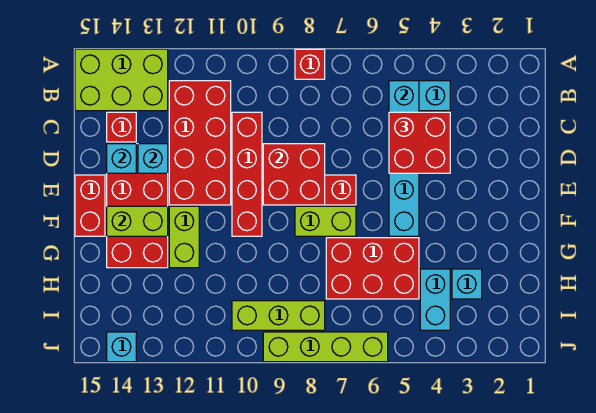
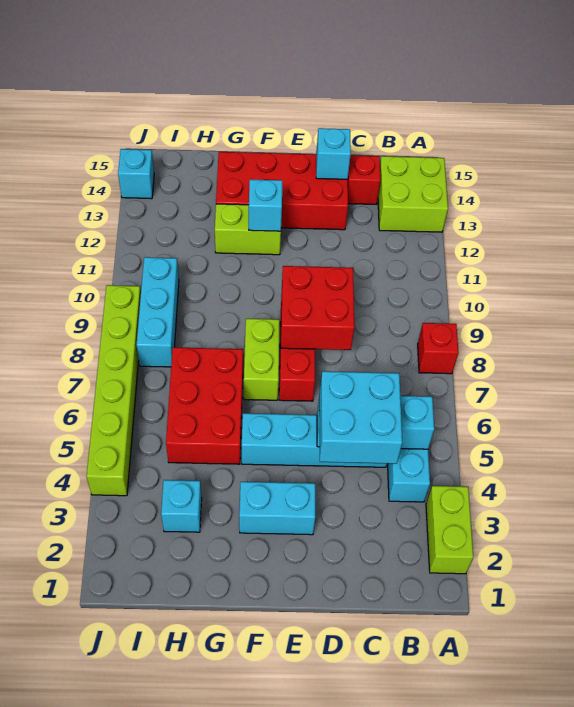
lime 2x3 brick [75,49,168,111] -> lime 2x2 brick [378,156,448,232]
red 2x4 brick [169,81,231,205] -> none
red 2x2 brick [389,112,450,173] -> cyan 2x2 brick [319,371,402,464]
red 1x4 brick [232,112,262,236] -> none
cyan 1x1 brick [138,144,168,173] -> cyan 1x1 brick moved to [249,179,282,231]
red 1x2 brick [75,175,105,236] -> none
lime 1x2 brick [107,206,168,236] -> lime 1x2 brick moved to [426,486,473,574]
cyan 1x2 brick [420,269,450,330] -> cyan 1x2 brick moved to [239,482,315,535]
lime 1x3 brick [232,301,325,330] -> cyan 1x3 brick [136,257,179,367]
lime 1x4 brick [263,332,388,362] -> lime 1x6 brick [86,285,141,496]

